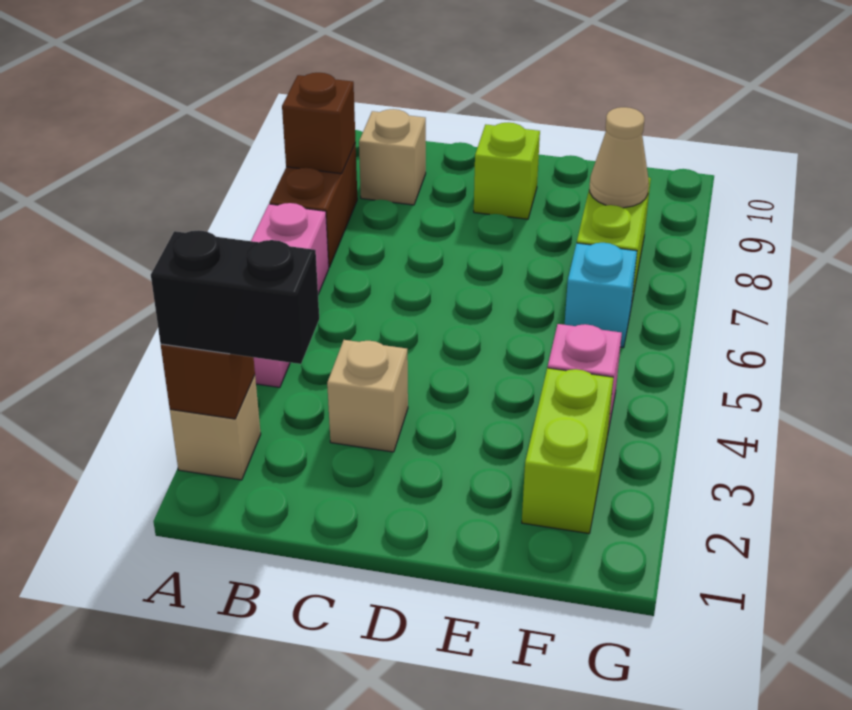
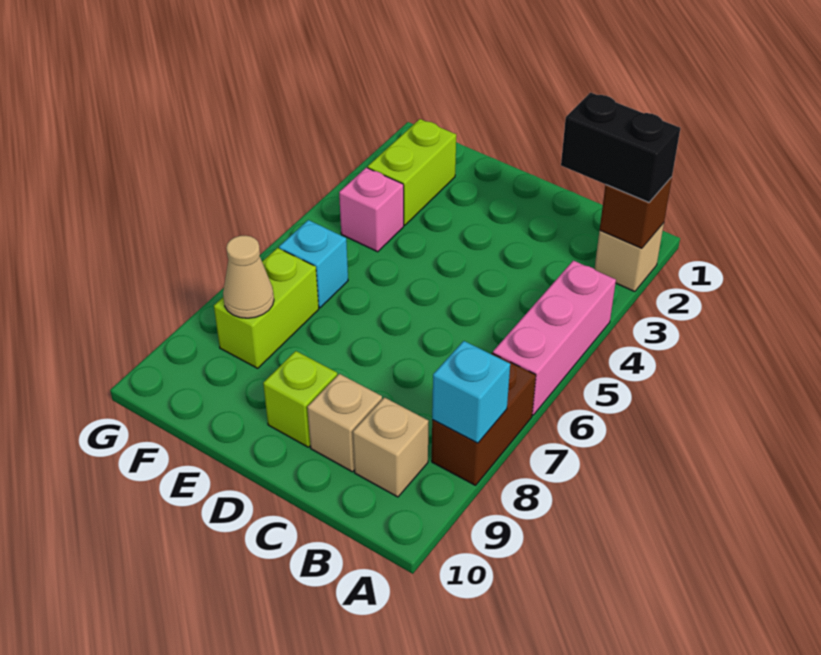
brown 1x1 brick [282,73,356,174] -> cyan 1x1 brick [432,341,510,443]
tan 1x1 brick [327,340,408,452] -> tan 1x1 brick moved to [307,374,382,472]

